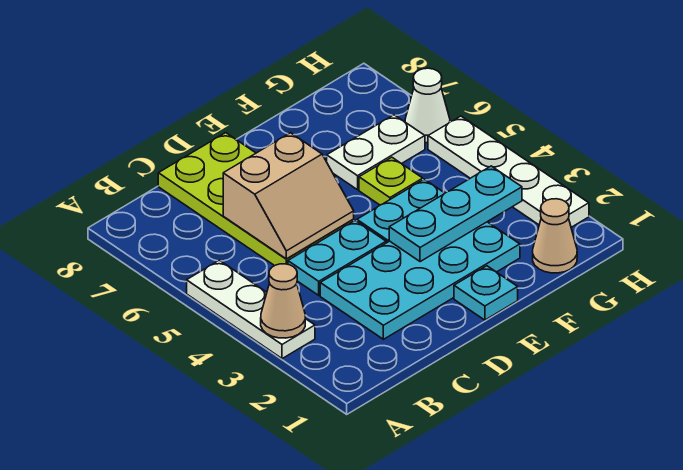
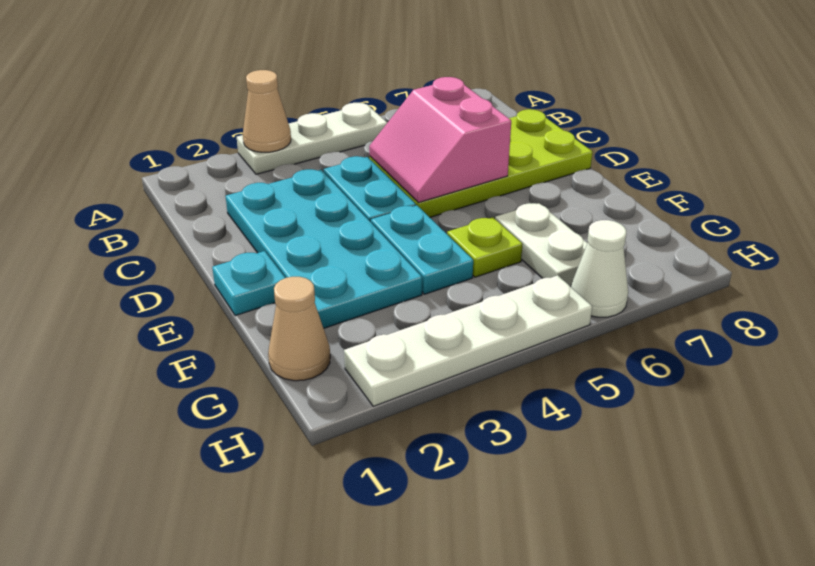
tan 2x2 slope [223,133,354,259] -> pink 2x2 slope [369,77,511,203]
cyan 1x3 plate [389,166,522,262] -> none

